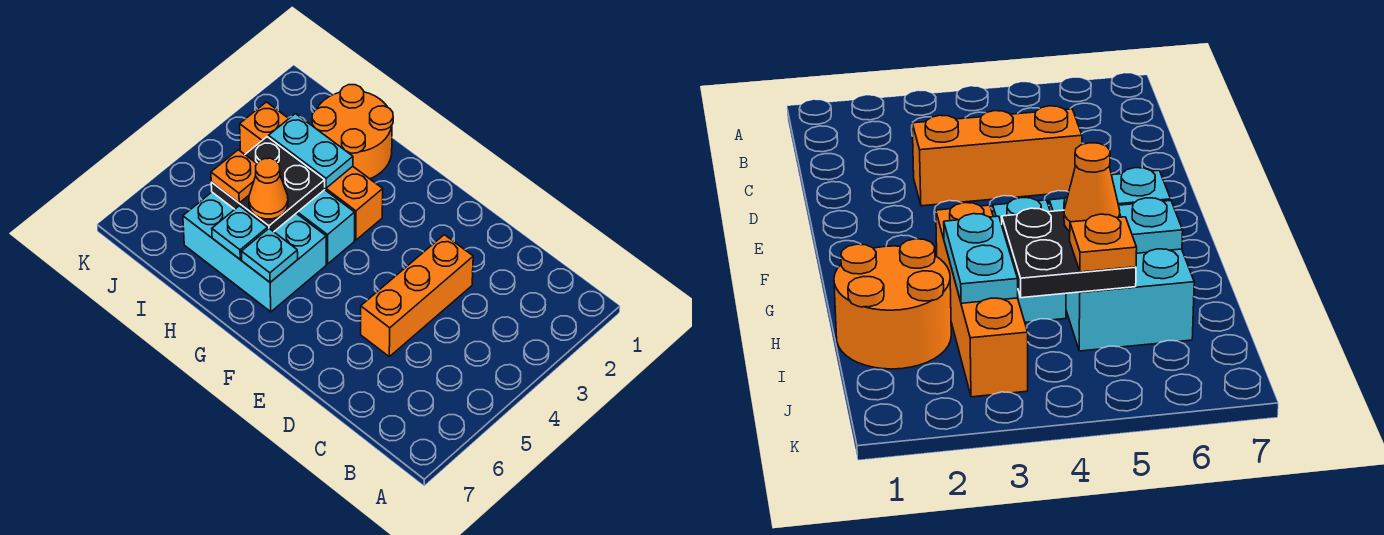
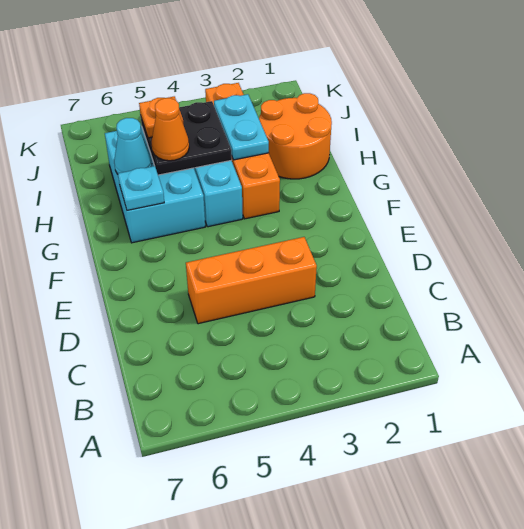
cyan 1x1 plate [212,206,268,259] -> cyan 1x1 cone [114,118,152,174]

